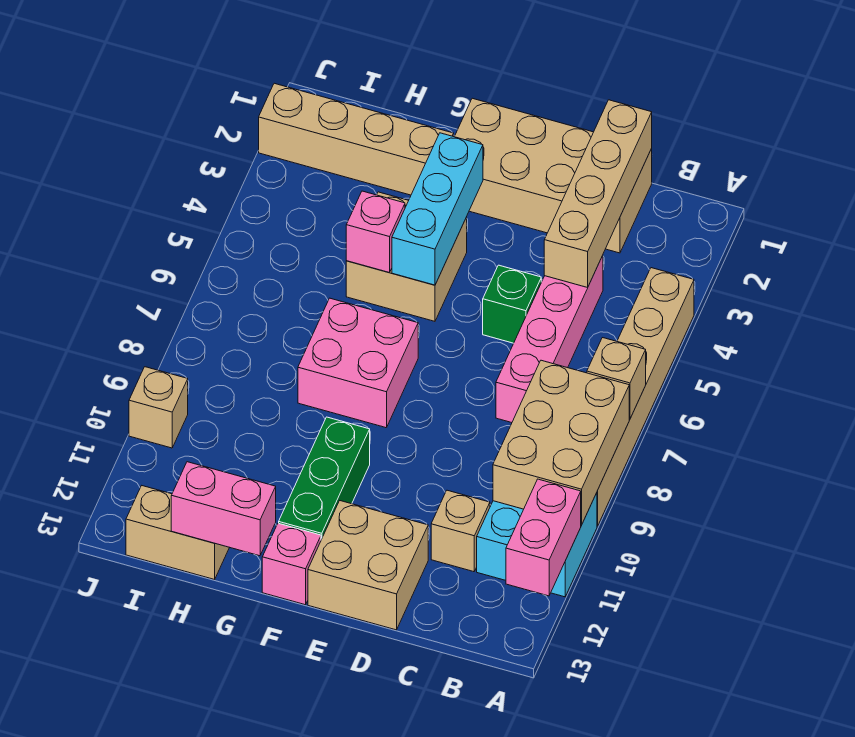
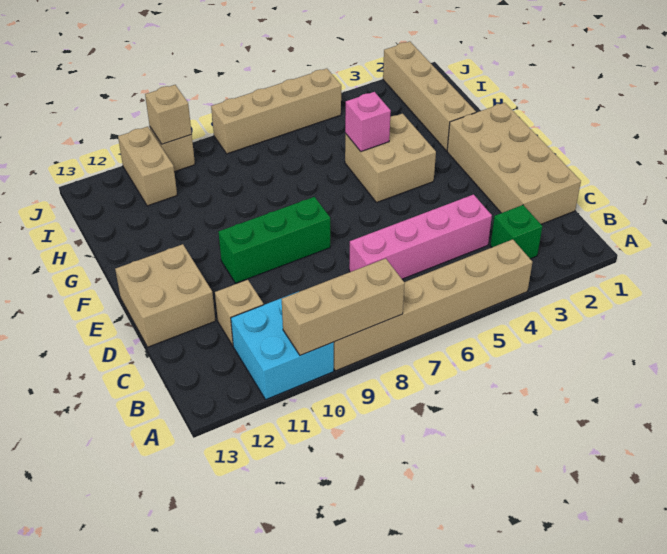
tan 1x1 brick [587,338,646,419] -> tan 1x1 brick moved to [145,85,192,144]
tan 2x3 brick [493,360,629,525] -> tan 1x3 brick [282,258,405,355]
pink 1x2 brick [506,479,581,596] -> none
tan 1x4 brick [544,100,652,287] -> tan 1x4 brick moved to [211,68,341,154]
green 1x1 brick [483,265,541,343] -> green 1x1 brick moved to [490,205,542,259]
cyan 1x3 brick [392,133,483,285] -> none
pink 2x2 brick [298,298,418,428] -> none
green 1x3 brick [279,417,370,540] -> green 1x3 brick moved to [219,197,330,283]
pink 1x1 brick [262,523,321,605] -> none
pink 1x2 brick [171,462,276,556] -> none
tan 1x2 brick [126,486,229,579] -> tan 1x2 brick moved to [118,127,177,206]

